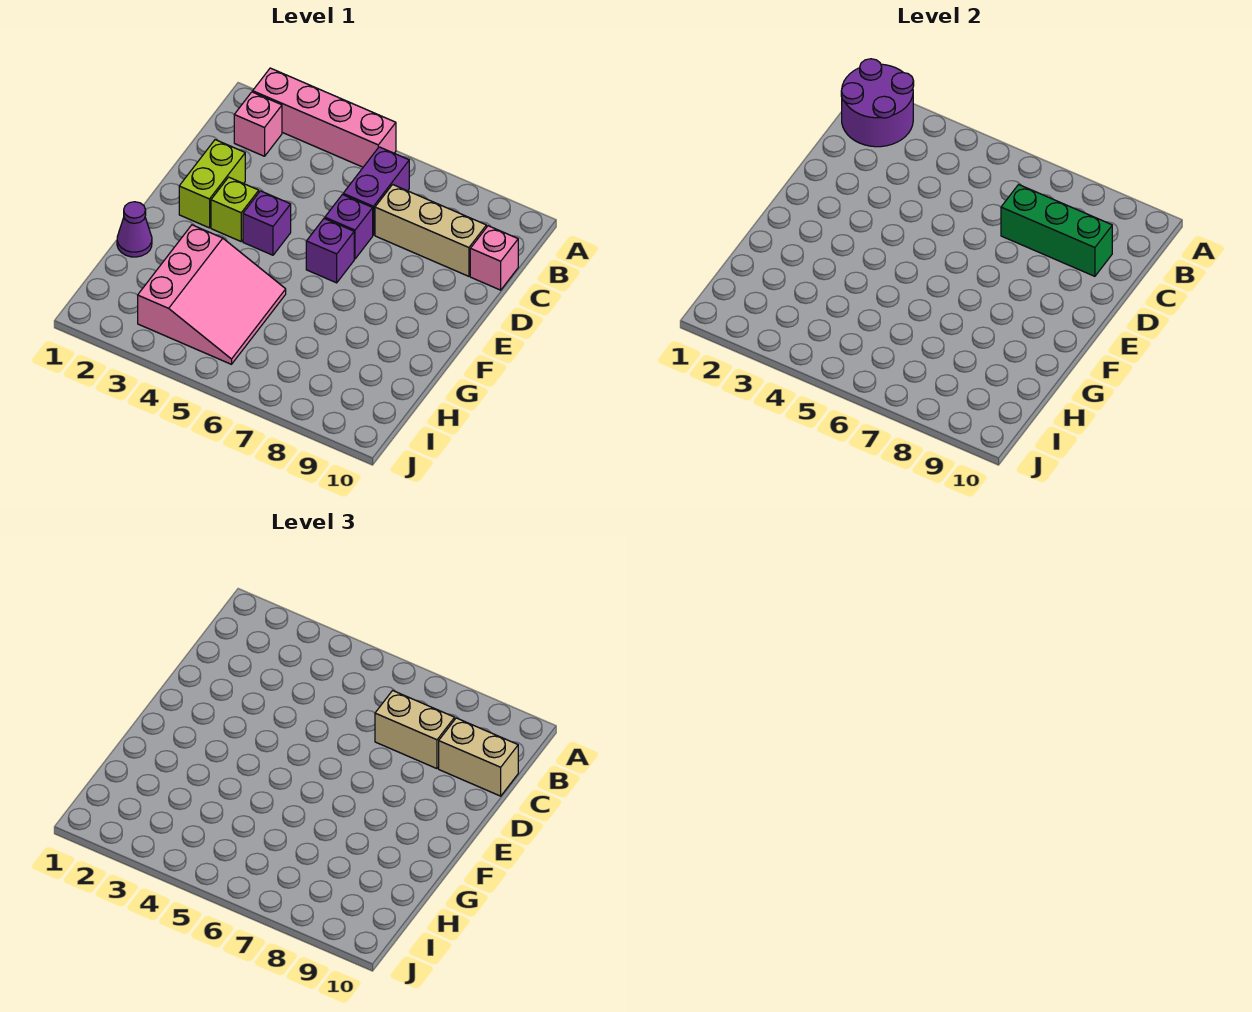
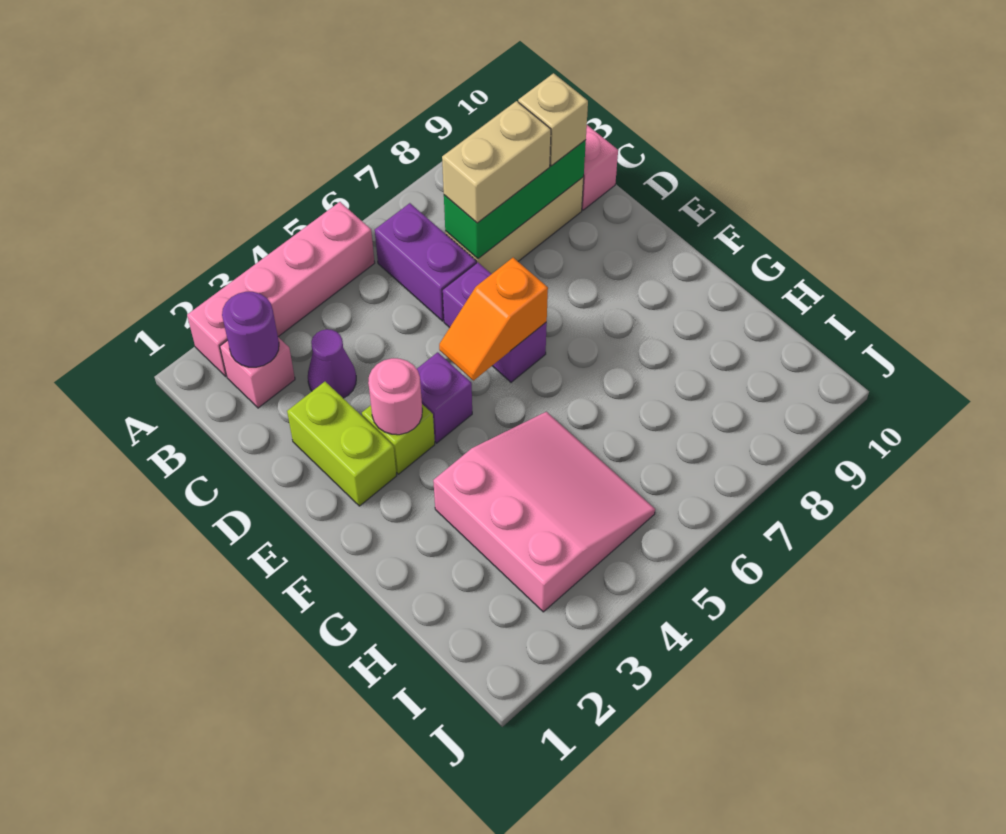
purple 2x2 round brick [841,59,914,147] -> purple 1x1 round brick [222,292,279,367]
tan 1x2 brick [439,718,518,796] -> tan 1x1 brick [518,73,588,166]
none -> pink 1x1 round brick [368,358,422,435]
none -> orange 1x2 slope [439,258,548,381]
purple 1x1 cone [117,202,152,257] -> purple 1x1 cone moved to [308,329,356,398]

